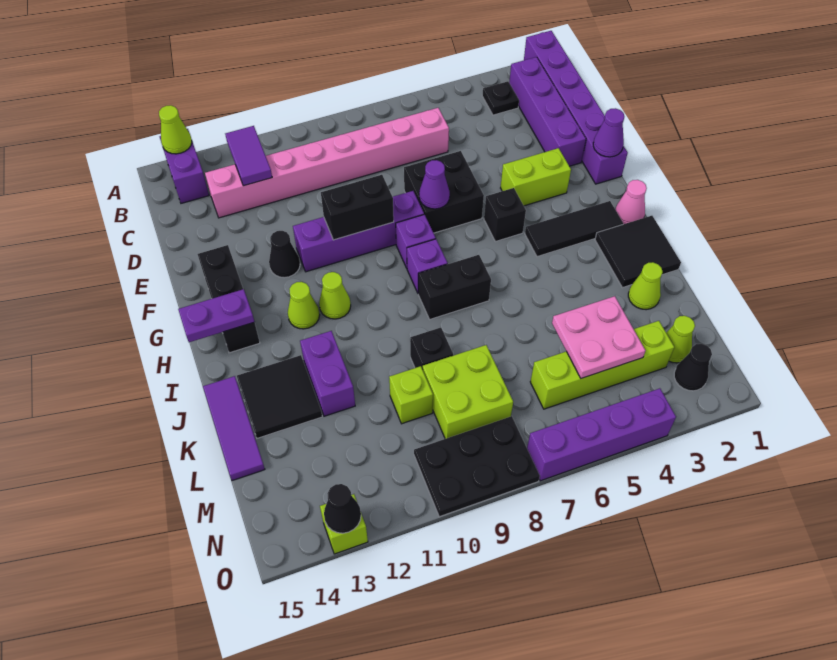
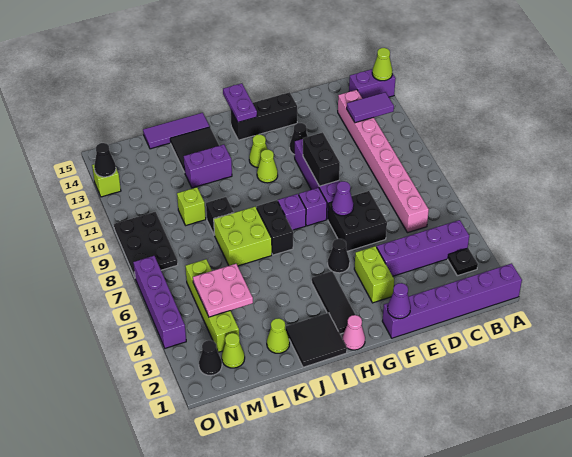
purple 1x4 brick [509,57,586,166] -> purple 1x4 brick moved to [377,220,469,276]
black 1x1 brick [484,188,526,242] -> black 1x1 cone [328,239,350,273]
lime 2x2 brick [422,345,513,439] -> lime 2x2 brick moved to [214,207,272,266]

